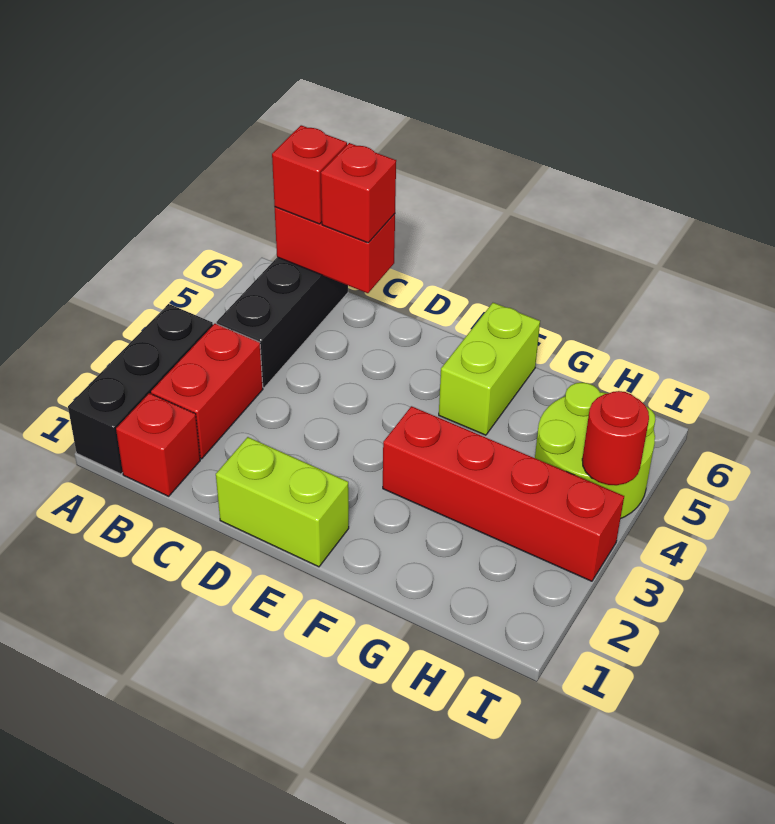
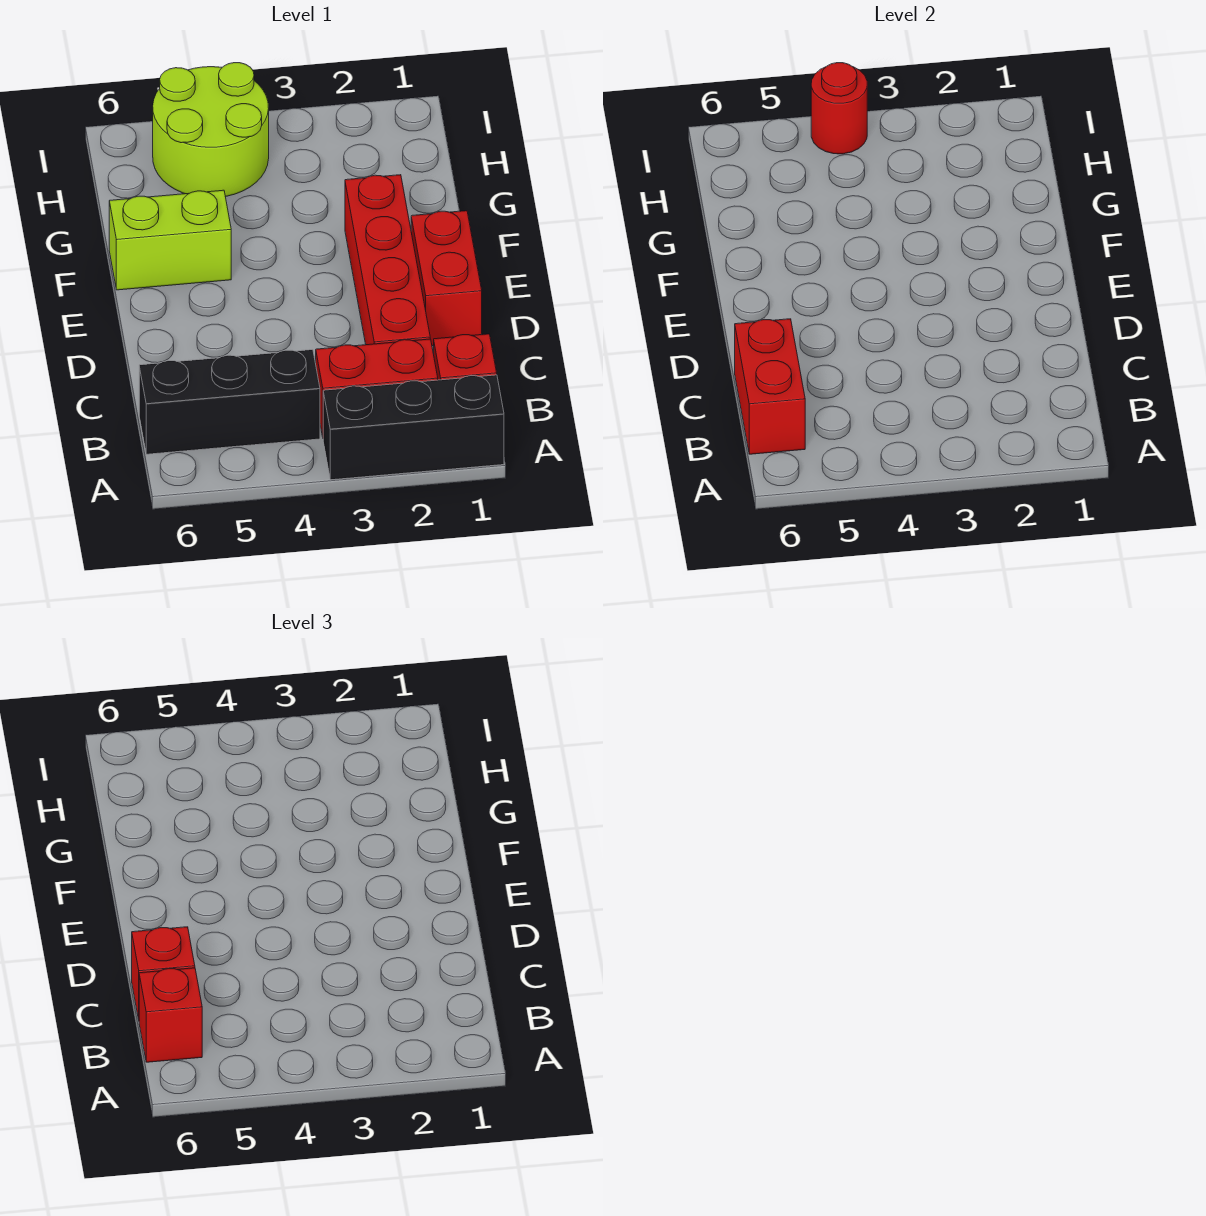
lime 1x2 brick [216,437,349,567] -> red 1x2 brick [411,211,482,346]
red 1x4 brick [383,406,624,581] -> red 1x4 brick moved to [345,175,430,345]

